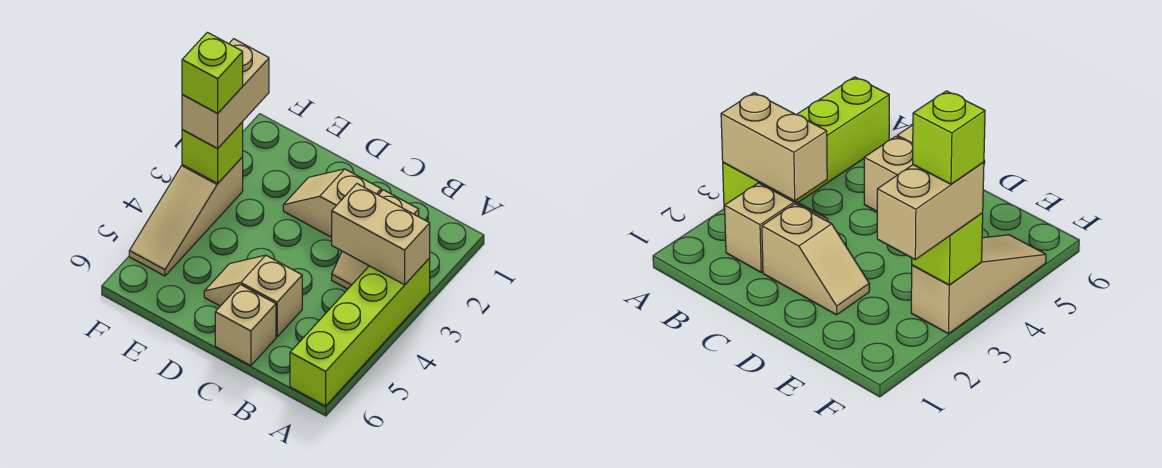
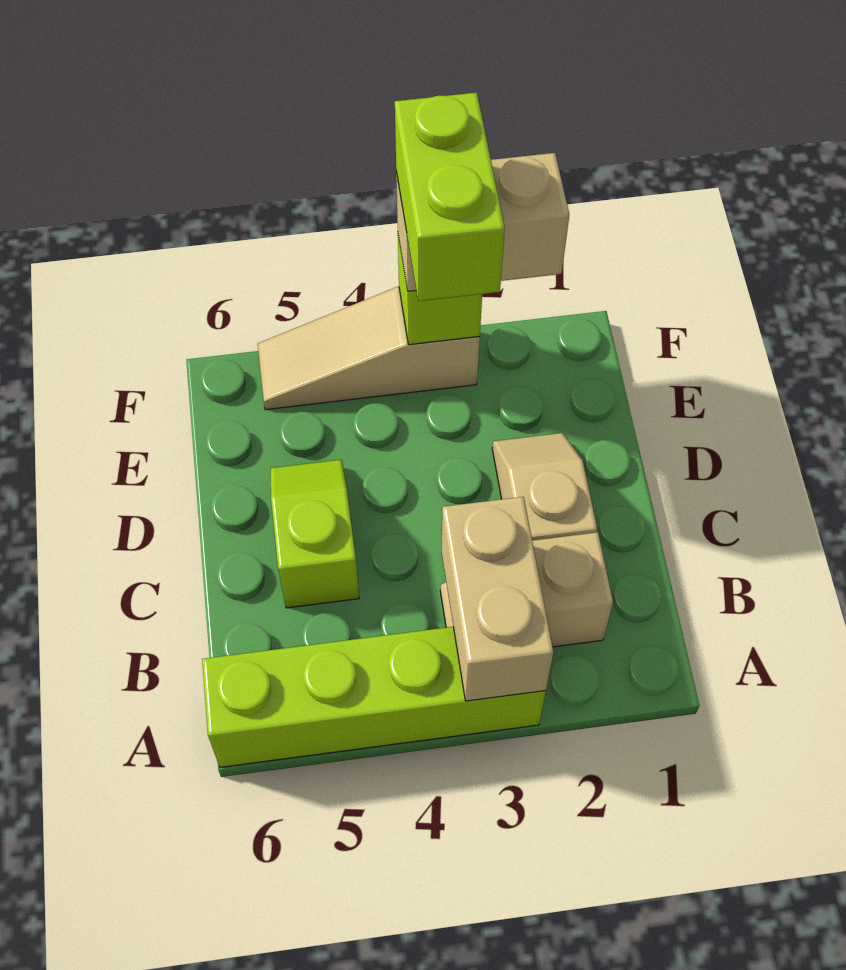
tan 1x2 slope [204,255,302,337] -> lime 1x2 slope [271,460,359,608]
tan 1x1 brick [215,285,276,366] -> none
lime 1x1 brick [182,32,243,113] -> lime 1x2 brick [395,93,505,301]

